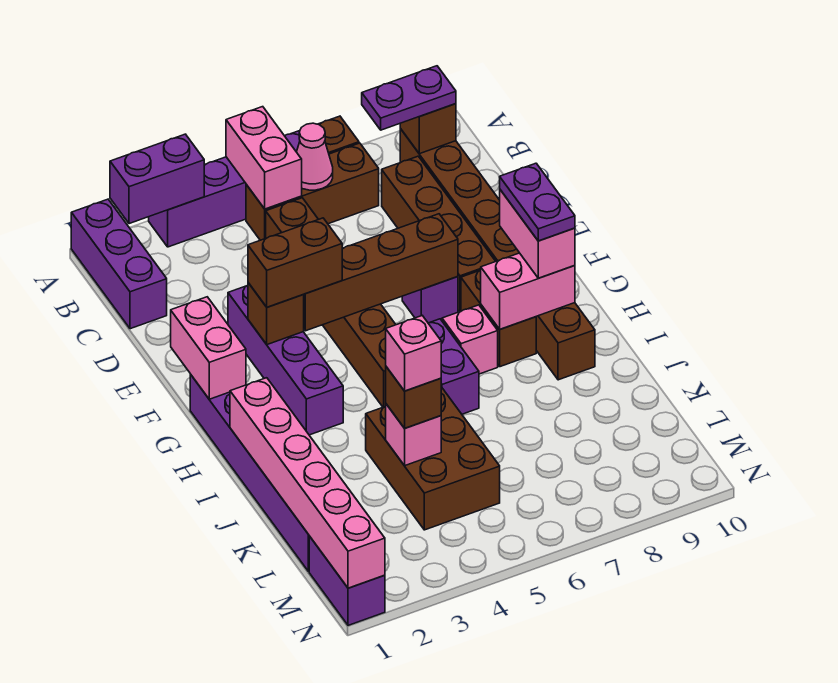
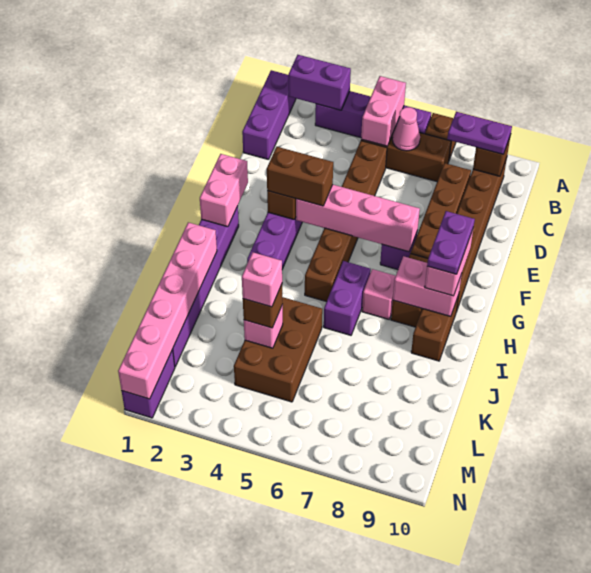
brown 1x4 brick [303,214,458,331] -> pink 1x4 brick [296,185,420,252]

